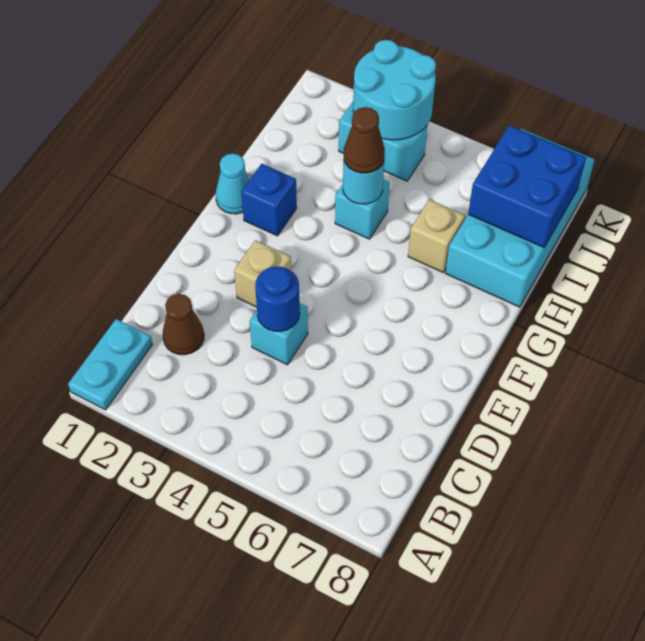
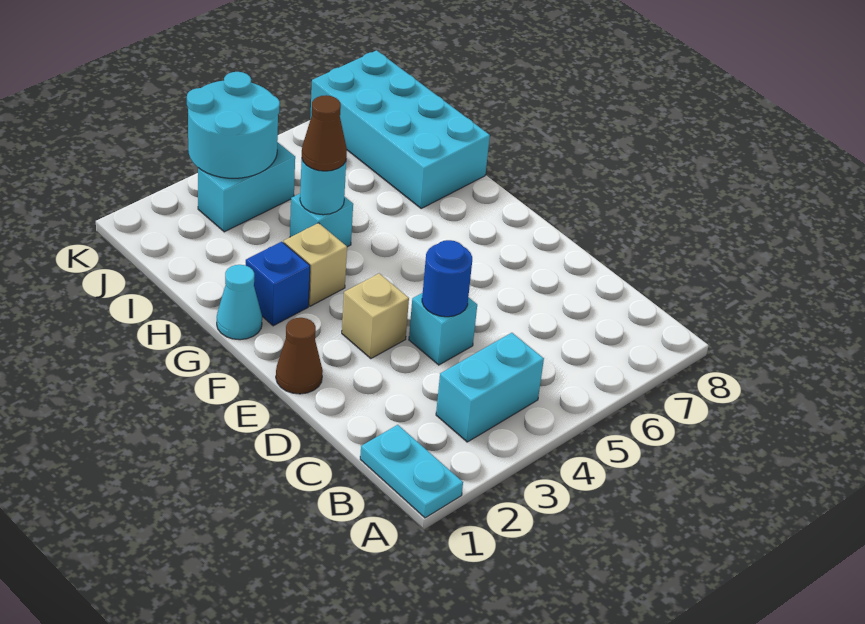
none -> cyan 1x2 brick [436,333,544,442]
brown 1x1 cone [163,294,204,355] -> brown 1x1 cone moved to [276,318,323,394]
tan 1x1 brick [408,200,465,273] -> tan 1x1 brick moved to [283,223,347,306]
blue 2x2 brick [468,125,586,247] -> none

